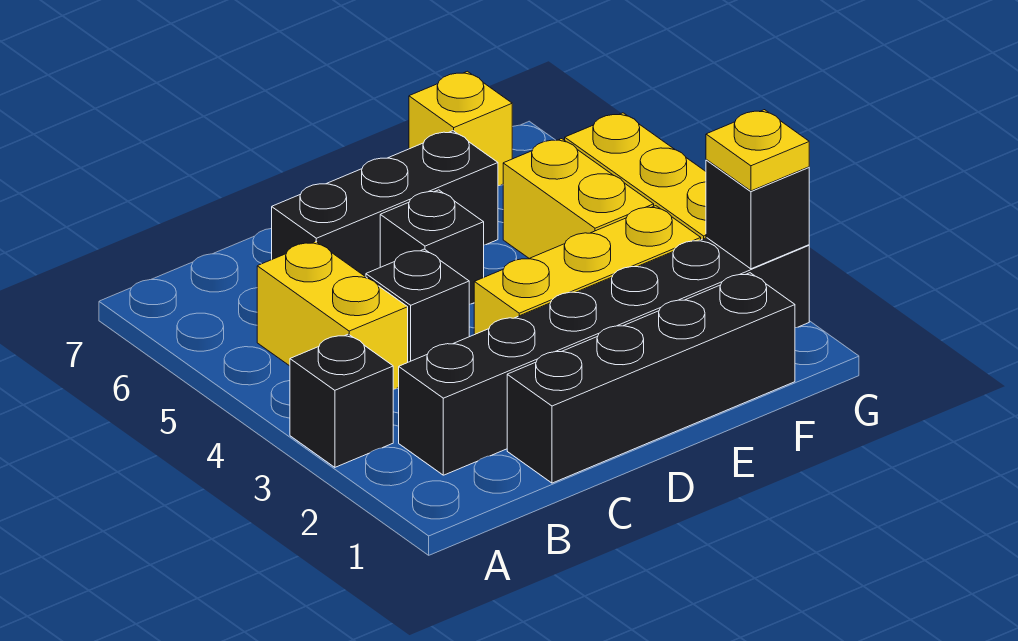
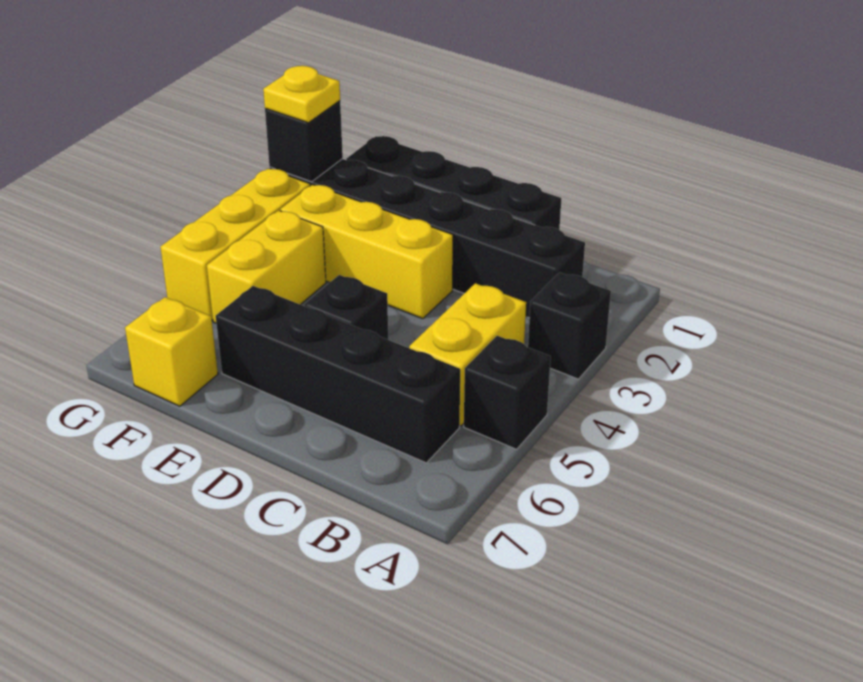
black 1x1 brick [366,249,469,362] -> black 1x1 brick moved to [464,336,551,449]
black 1x3 brick [272,131,498,277] -> black 1x4 brick [216,286,460,463]

